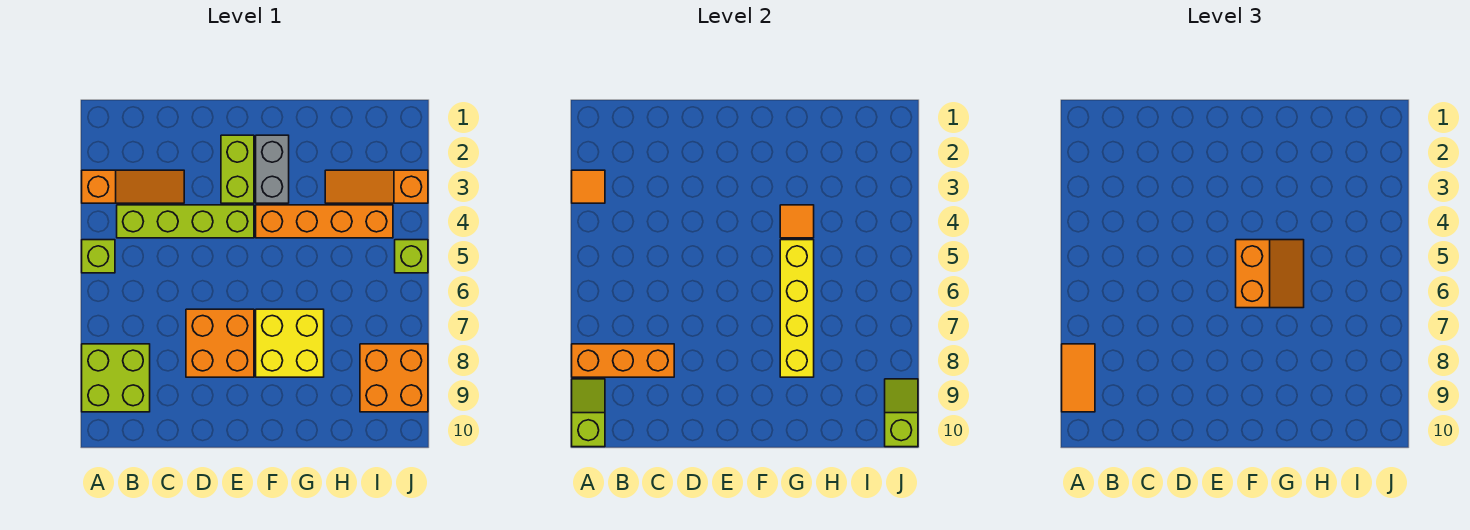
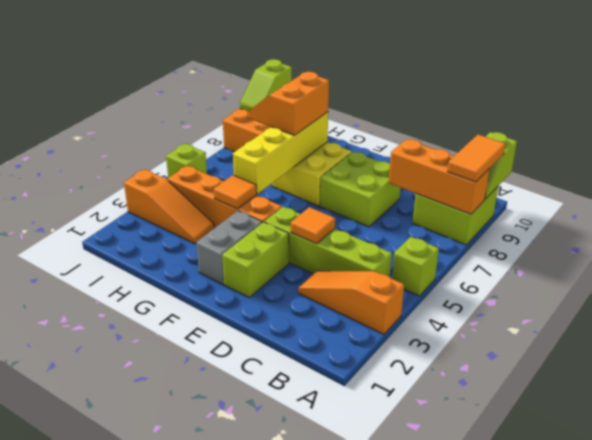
orange 1x1 tile [572,170,605,203] -> orange 1x1 tile moved to [291,207,335,244]
orange 2x2 brick [186,309,254,377] -> lime 2x2 brick [320,152,401,227]
orange 2x2 slope [1236,240,1304,308] -> orange 2x2 slope moved to [247,72,329,135]

